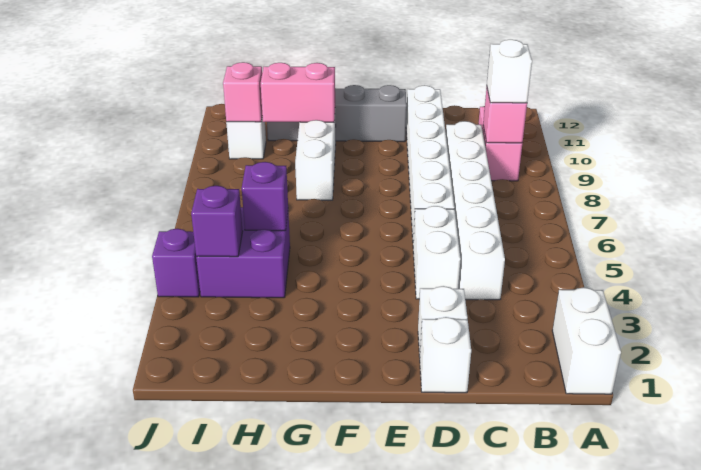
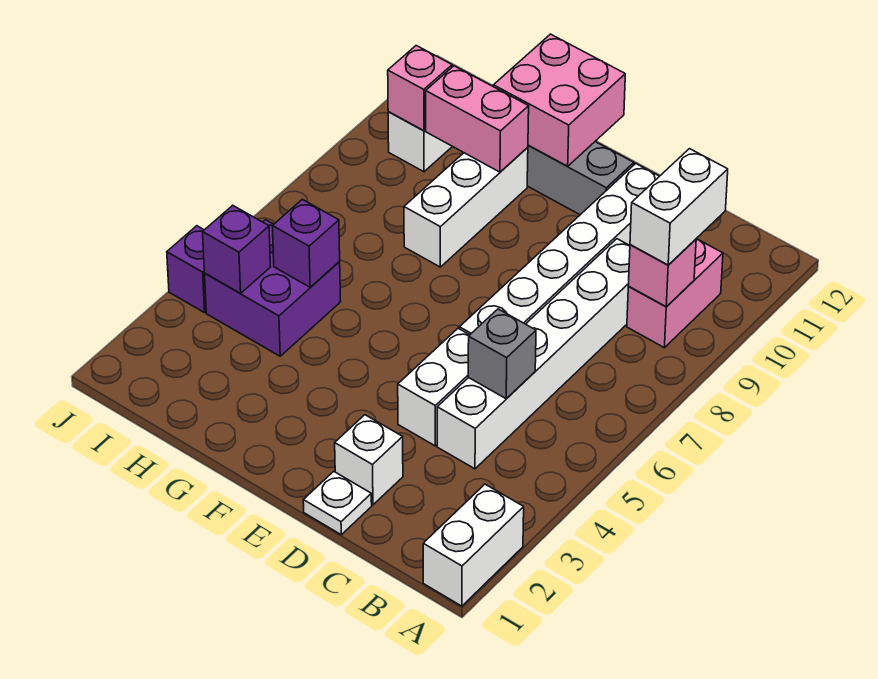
white 1x1 brick [487,40,532,103] -> white 1x2 brick [630,149,728,265]
none -> grey 1x1 brick [468,309,536,399]
white 1x1 brick [420,317,471,393] -> white 1x1 plate [303,471,372,535]
none -> pink 2x2 brick [493,34,625,166]

